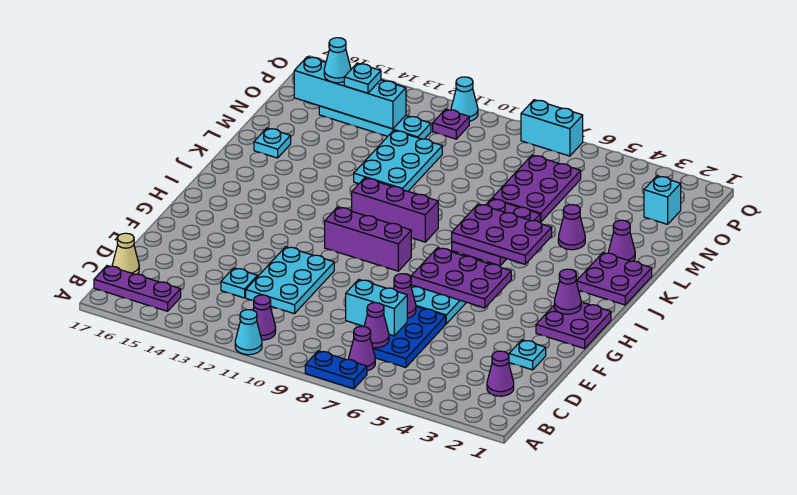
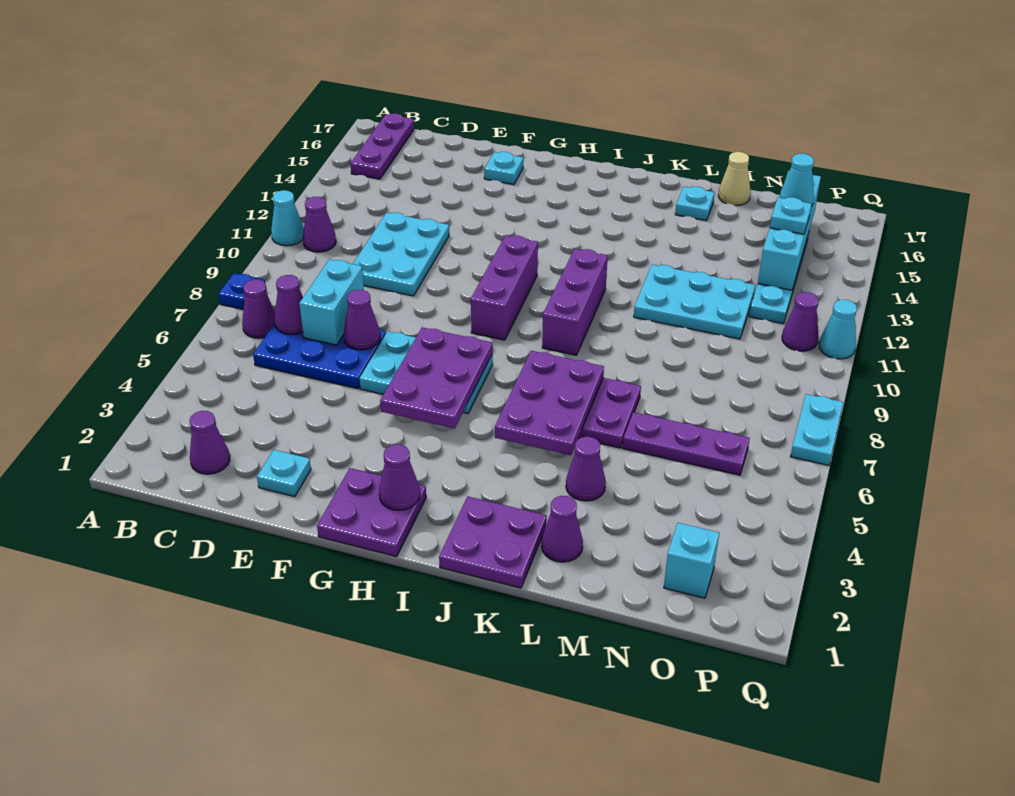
blue 1x2 plate [305,351,367,389] -> blue 1x1 plate [218,273,265,310]
tan 1x1 cone [112,233,139,274] -> tan 1x1 cone moved to [718,152,751,206]
cyan 2x3 plate [246,247,334,314] -> cyan 2x3 plate turned to [353,213,449,296]
cyan 1x1 plate [221,268,257,298] -> cyan 1x1 plate moved to [484,152,523,185]
purple 2x3 plate [492,155,581,222] -> purple 1x3 plate [623,412,750,475]
purple 1x1 plate [433,109,469,139] -> purple 1x1 cone [782,292,819,351]
cyan 1x2 brick [521,100,583,156] -> cyan 1x2 plate [791,394,843,465]

